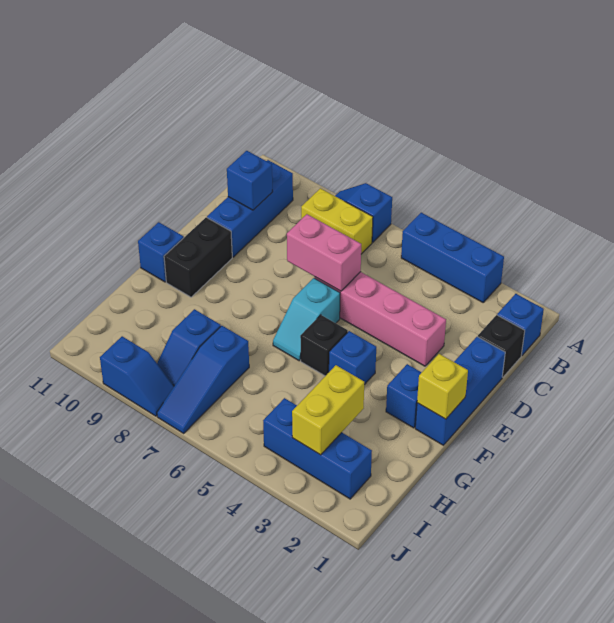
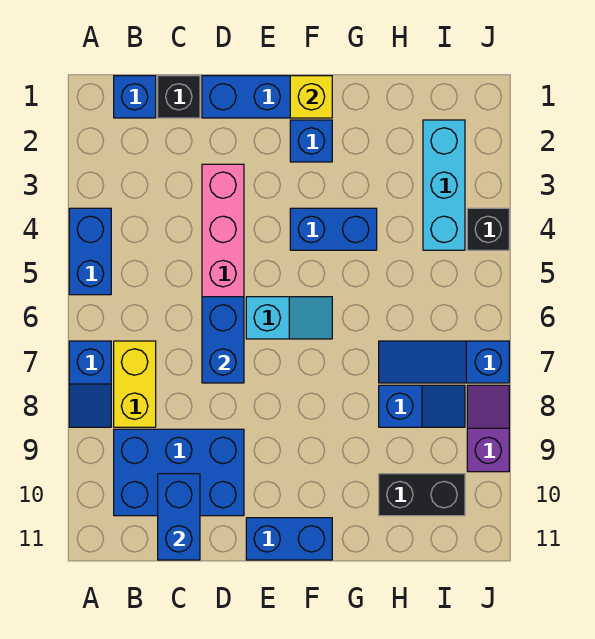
blue 1x3 brick [401,213,504,302] -> blue 1x2 brick [69,208,111,295]
blue 1x3 brick [207,160,293,257] -> blue 2x3 brick [114,429,244,516]
blue 1x1 brick [227,151,273,210] -> blue 1x2 brick [158,474,200,560]
pink 1x2 brick [287,214,361,291] -> blue 1x2 brick [202,297,244,383]
black 1x2 brick [164,217,232,297] -> black 1x2 brick moved to [379,474,465,516]
blue 1x1 brick [329,331,376,385] -> blue 1x2 brick [290,208,377,250]
black 1x1 brick [300,315,348,376] -> black 1x1 brick moved to [467,208,509,250]
blue 1x1 brick [138,222,184,282] -> blue 1x2 brick [246,518,332,560]
yellow 1x2 brick [292,365,364,455] -> none
blue 1x3 slope [157,326,249,433] -> blue 1x3 slope turned to [379,341,509,383]
blue 1x3 brick [263,398,372,499] -> cyan 1x3 brick [423,120,465,250]
blue 1x2 slope [100,336,174,416] -> purple 1x2 slope [467,385,509,472]

